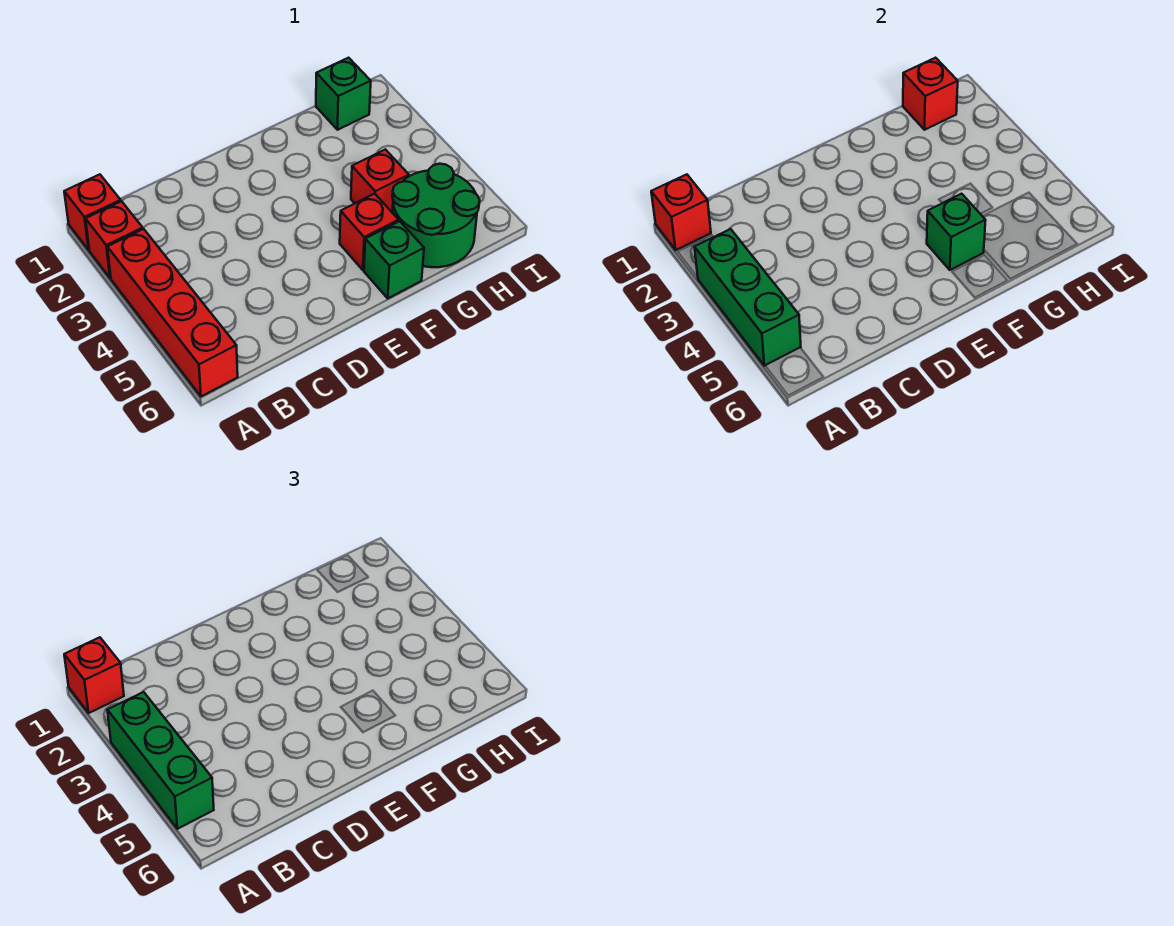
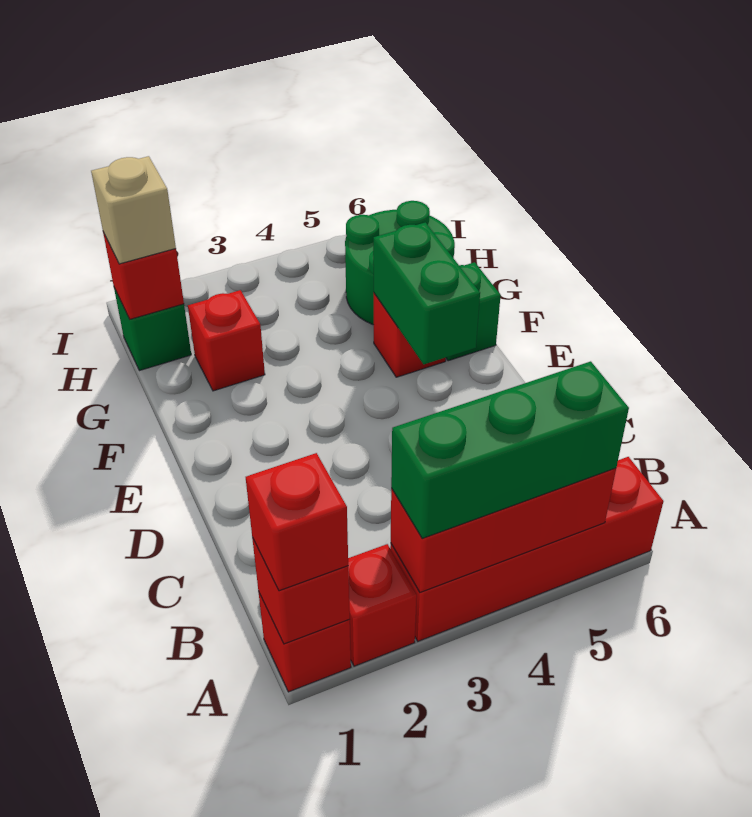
green 1x3 brick [694,229,801,366] -> red 1x3 brick [391,468,616,592]
green 1x1 brick [927,194,986,270] -> green 1x2 brick [373,222,480,365]
red 1x1 brick [351,149,409,212] -> red 1x1 brick moved to [188,290,265,391]
none -> tan 1x1 brick [91,156,176,264]

